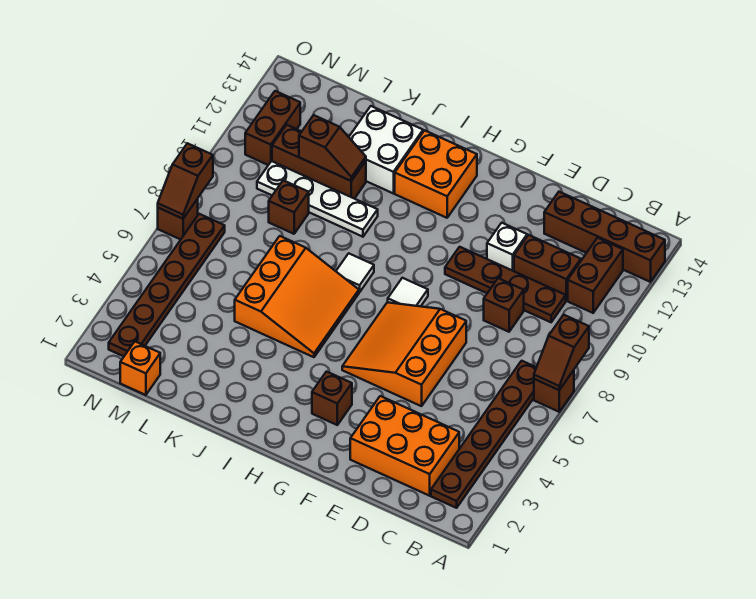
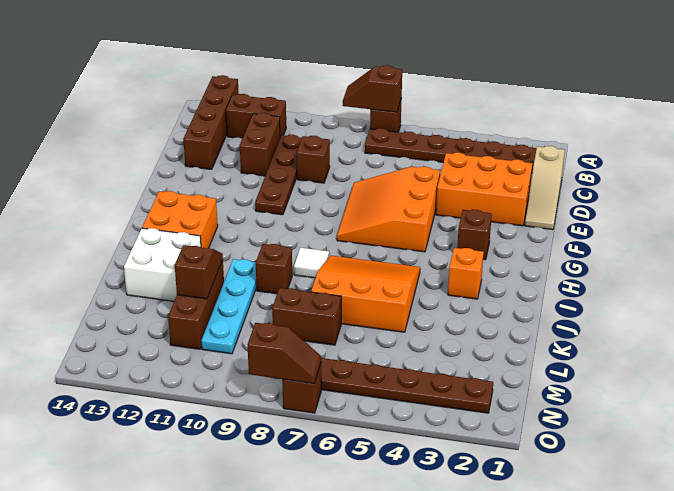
brown 1x2 slope [534,315,589,390] -> brown 1x2 slope turned to [343,65,402,112]
none -> tan 1x3 slope [525,146,565,230]
orange 2x3 brick [350,396,459,496] -> orange 2x3 brick turned to [436,153,532,226]
orange 3x3 slope [342,302,466,406] -> orange 3x3 slope turned to [337,166,440,252]
white 1x1 brick [487,223,527,271] -> none
white 1x1 tile [388,278,428,306] -> none
white 1x4 plate [257,161,378,237] -> cyan 1x4 plate [201,259,257,354]
brown 1x1 brick [269,180,309,234] -> brown 1x1 brick moved to [256,244,292,294]
orange 1x1 brick [120,342,160,395] -> orange 1x1 brick moved to [448,248,484,299]
brown 1x2 brick [245,91,300,165] -> brown 1x2 brick moved to [272,288,341,345]

